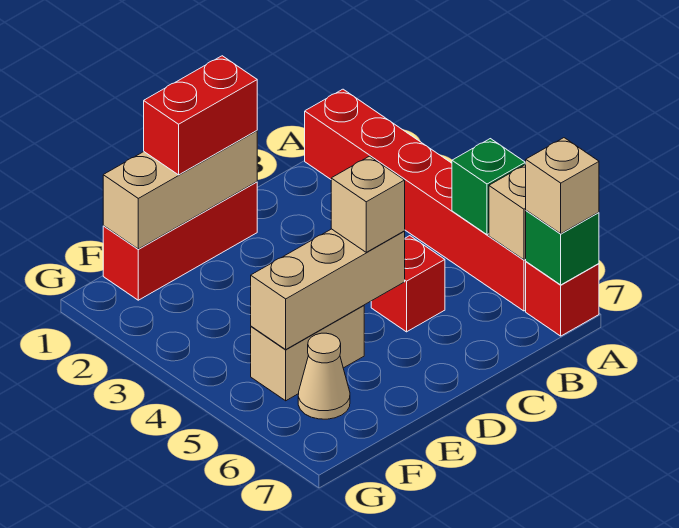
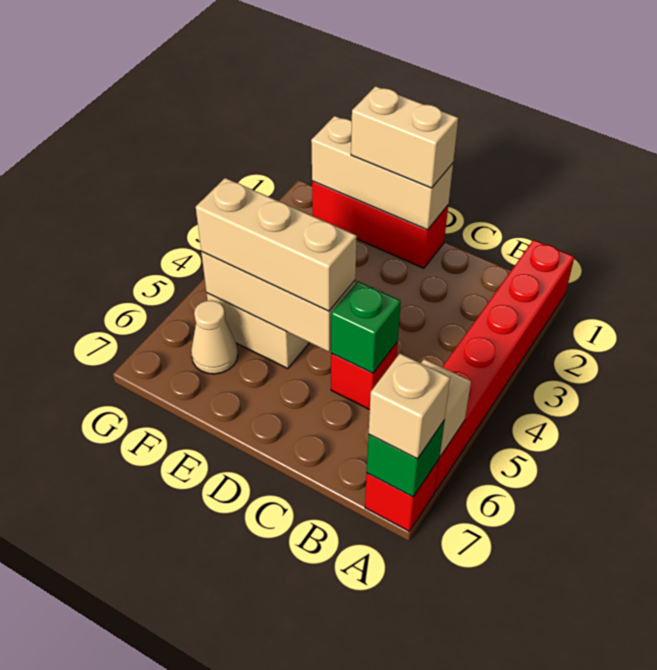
green 1x1 brick [452,139,525,235] -> green 1x1 brick moved to [331,281,401,373]
red 1x2 brick [144,56,257,175] -> tan 1x2 brick [351,86,458,188]
tan 1x1 brick [331,156,405,252] -> tan 1x3 brick [196,178,357,311]

